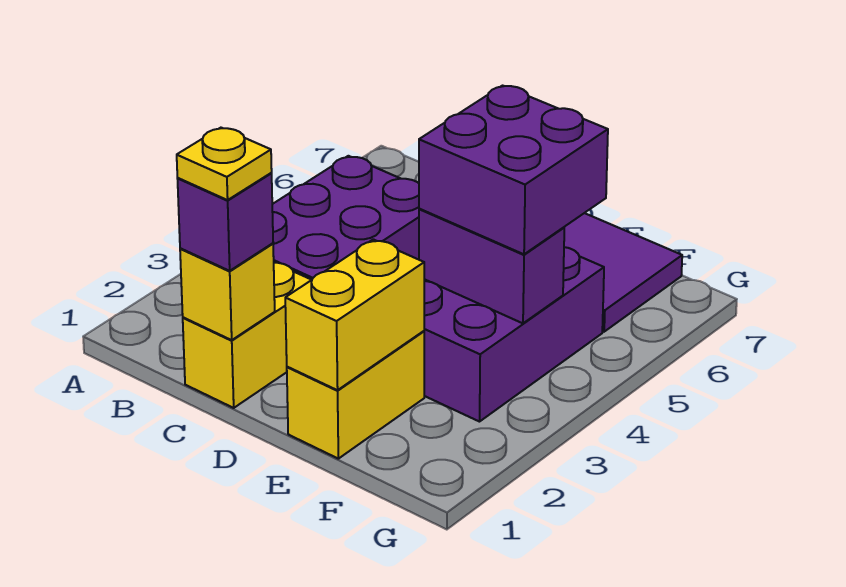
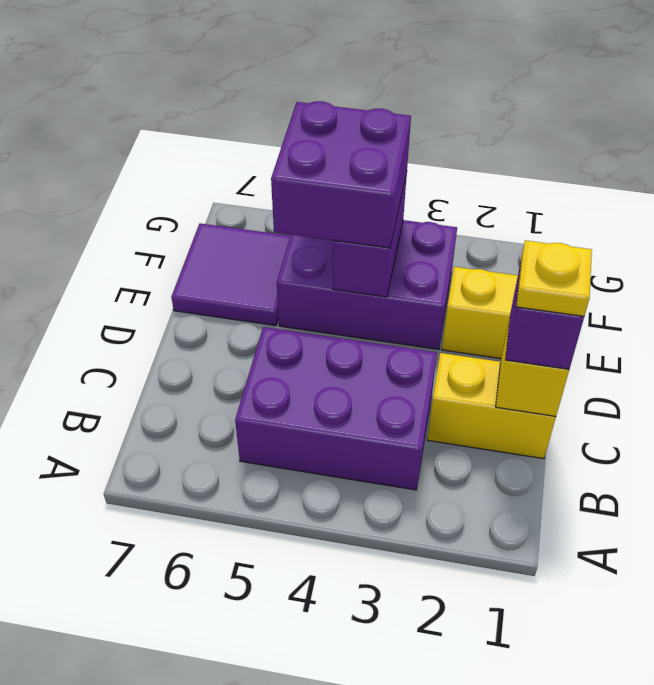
yellow 1x2 brick [285,239,424,390] -> none

